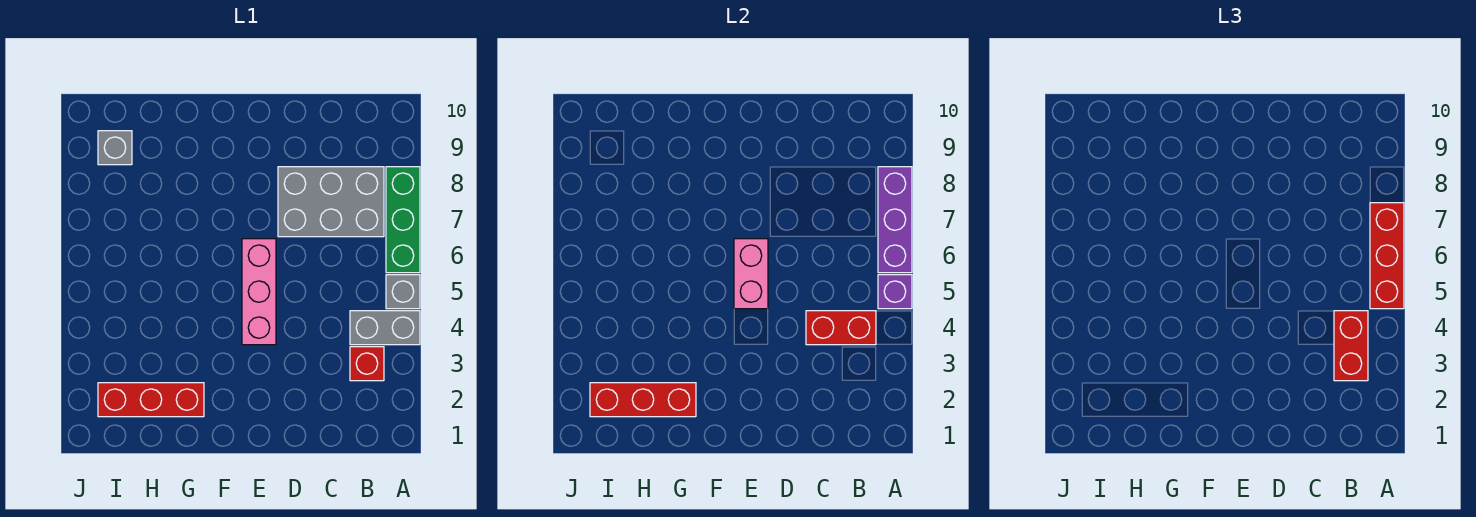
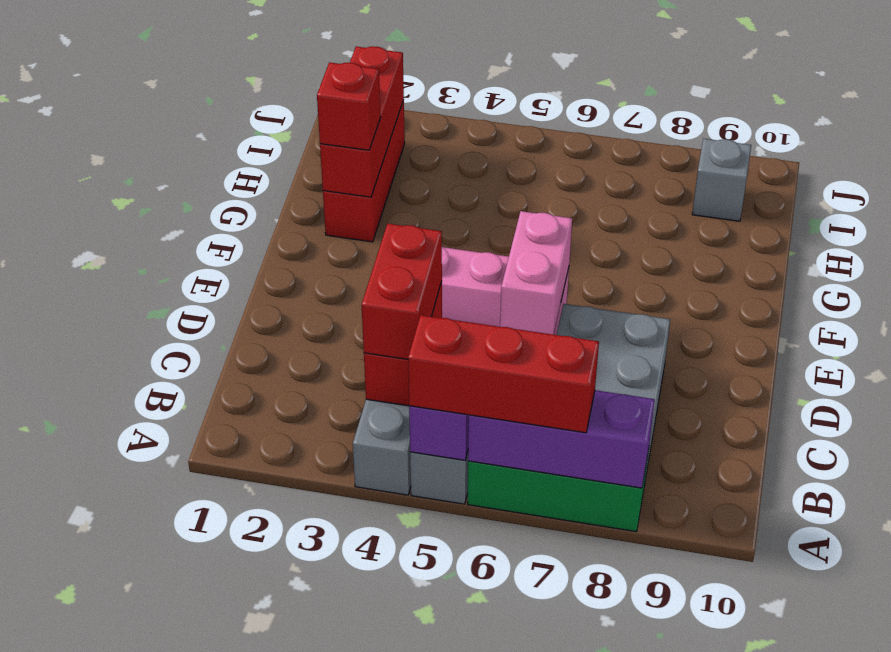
red 1x1 brick [350,347,384,381] -> red 1x1 brick moved to [317,62,381,150]
red 1x2 brick [1334,311,1368,381] -> red 1x2 brick turned to [362,224,442,359]
pink 1x2 brick [734,239,768,309] -> pink 1x2 brick turned to [500,211,572,335]

